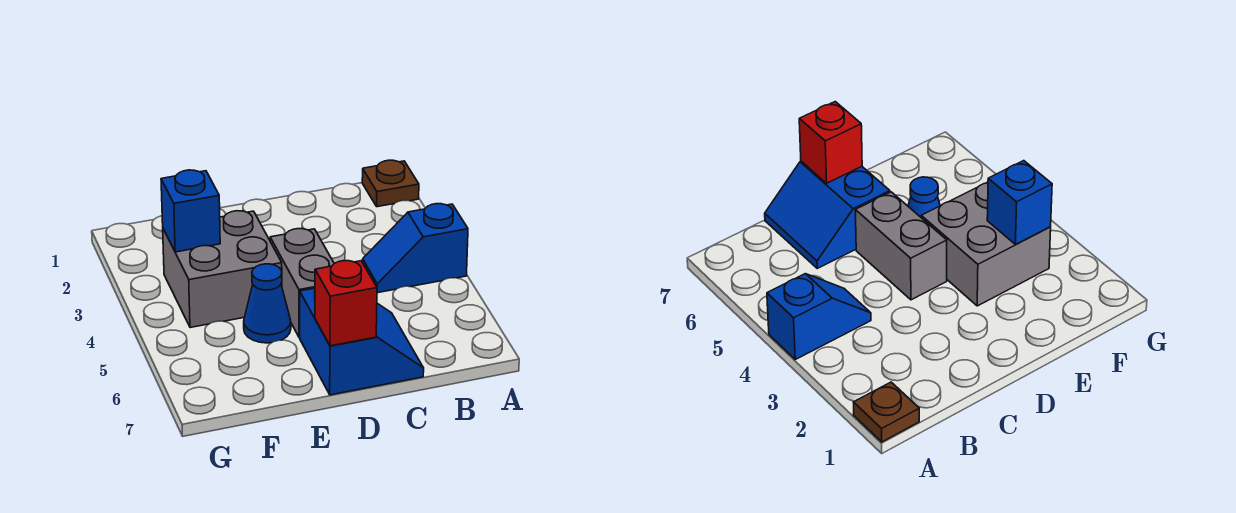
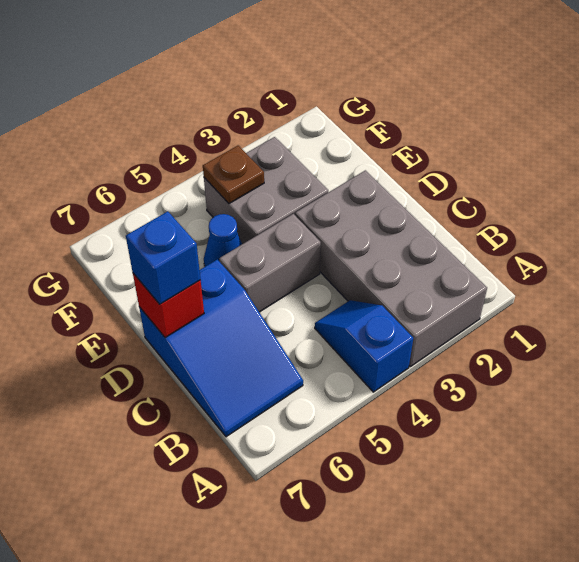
brown 1x1 plate [362,160,419,207] -> brown 1x1 plate moved to [203,146,264,204]
none -> grey 2x4 brick [295,170,487,367]
blue 2x2 slope [300,288,424,395] -> blue 2x3 slope [139,259,303,437]
blue 1x1 brick [161,170,220,252] -> blue 1x1 brick moved to [126,211,200,304]

